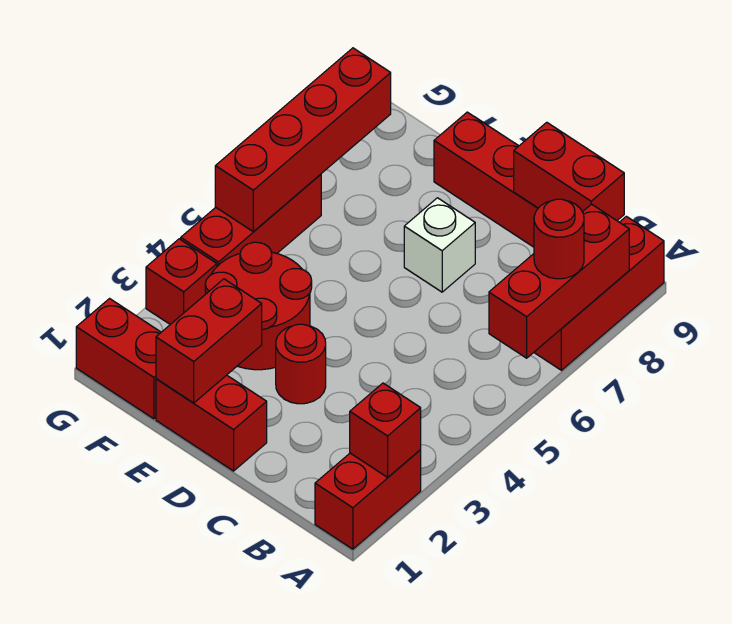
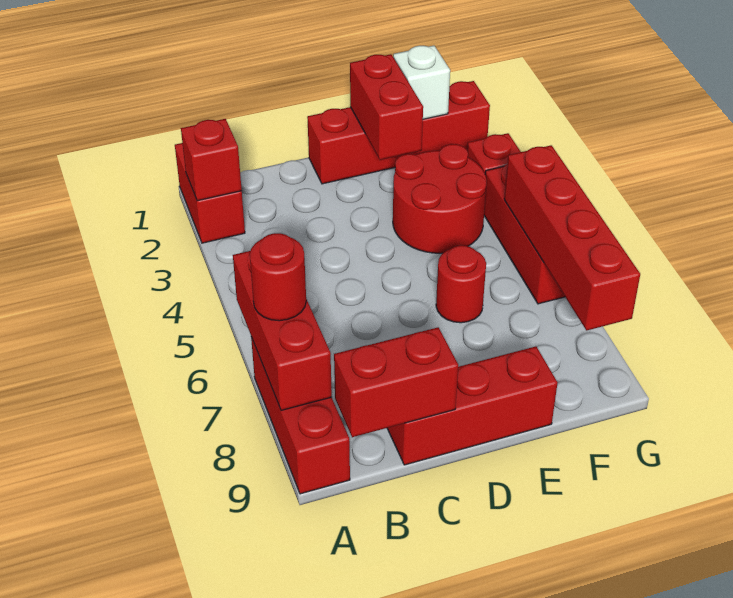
red 1x1 round brick [276,324,326,404] -> red 1x1 round brick moved to [436,245,486,323]
white 1x1 brick [404,198,475,292] -> white 1x1 brick moved to [393,46,450,119]

